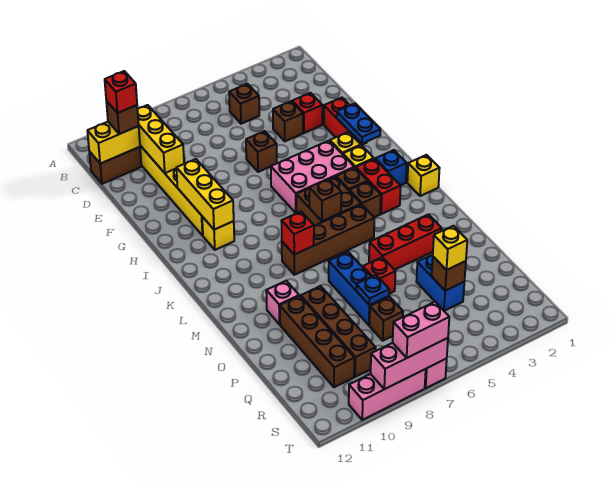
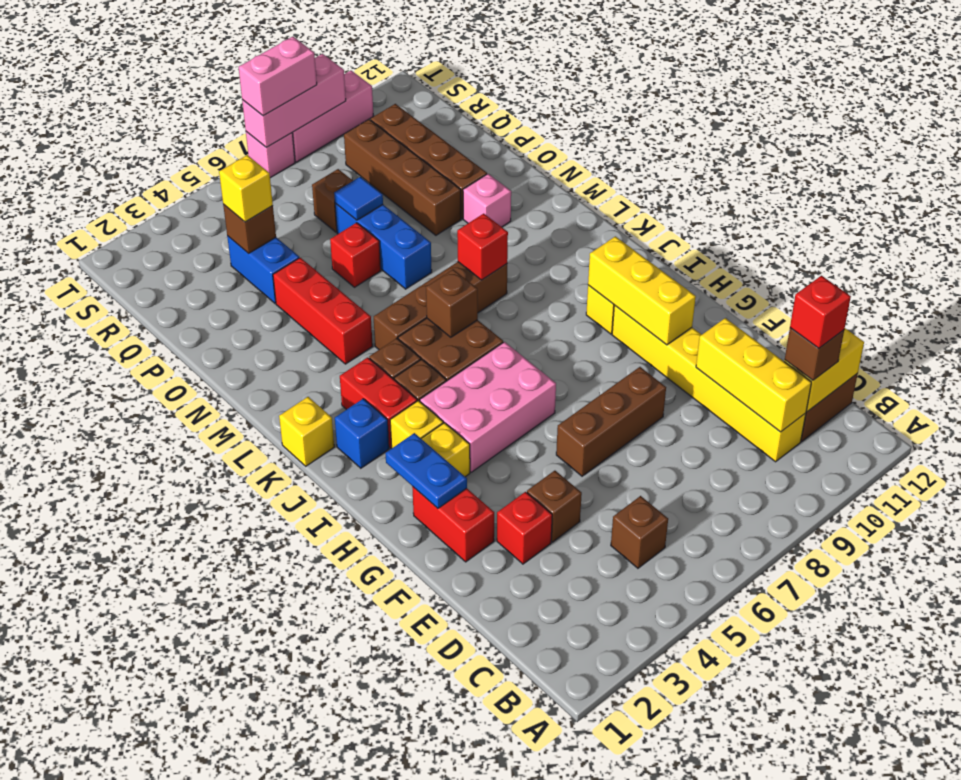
brown 1x1 brick [246,131,277,172] -> brown 1x3 brick [556,367,666,476]
red 1x3 brick [369,214,442,270] -> red 1x3 brick turned to [273,258,373,364]
blue 1x1 plate [356,275,389,305] -> blue 1x1 tile [334,177,383,220]

